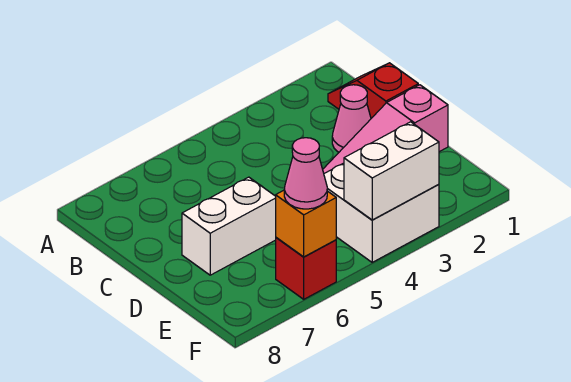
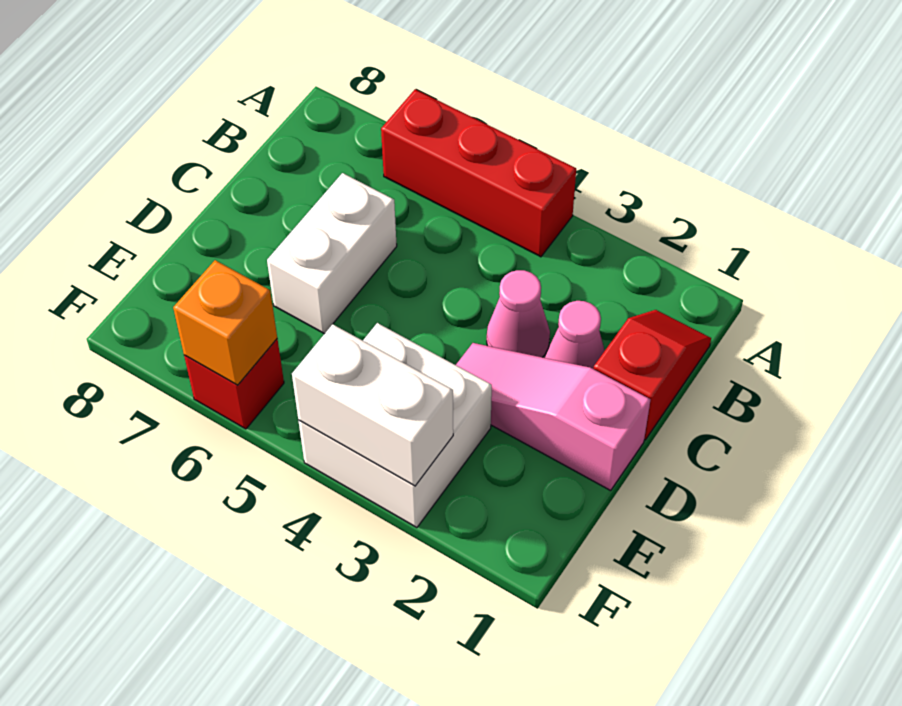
none -> red 1x3 brick [381,89,576,257]
white 1x2 brick [182,177,276,275] -> white 1x2 brick turned to [267,173,397,334]
pink 1x1 cone [284,138,327,209] -> pink 1x1 cone moved to [487,270,550,357]

